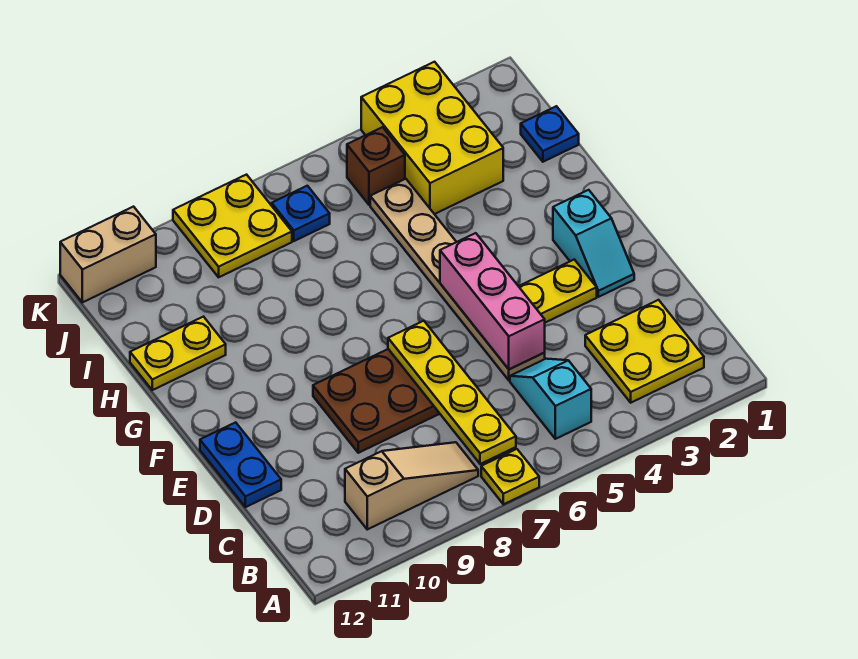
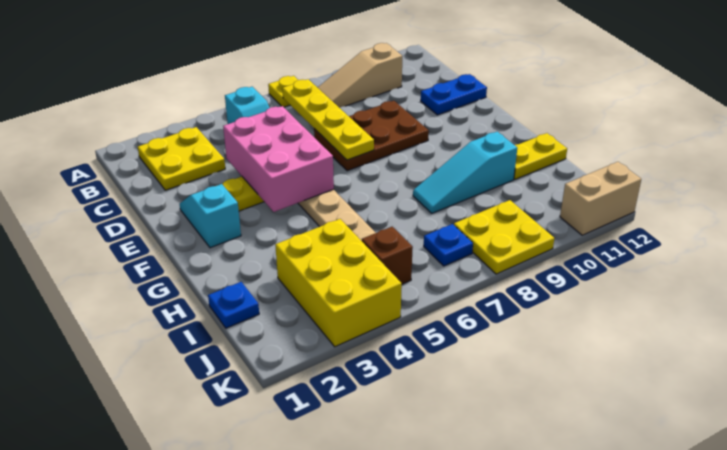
pink 1x3 brick [440,233,545,369] -> pink 2x3 brick [223,106,334,212]
blue 1x2 plate [200,422,281,507] -> blue 1x2 plate turned to [421,74,487,115]
none -> cyan 1x3 slope [413,132,517,213]

